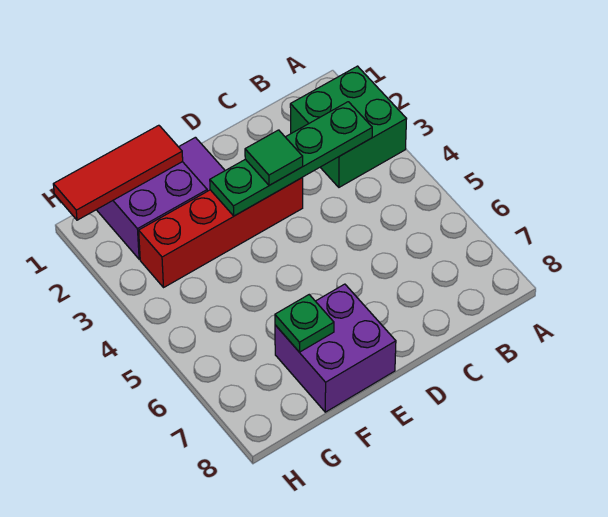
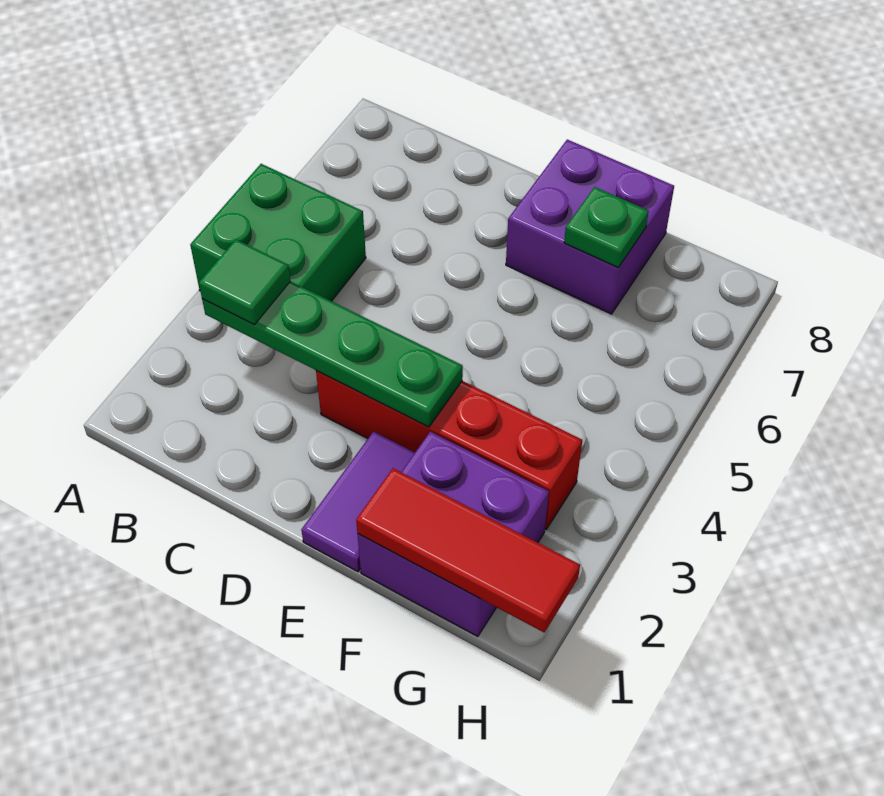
green 2x2 brick [290,66,406,187] -> green 2x2 brick moved to [190,164,366,301]
green 1x1 tile [245,130,303,185] -> green 1x1 tile moved to [199,240,291,325]

